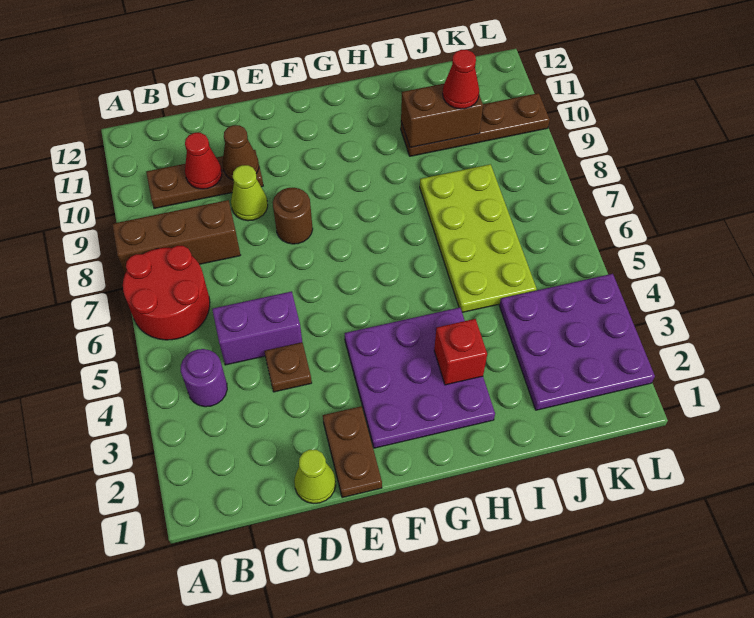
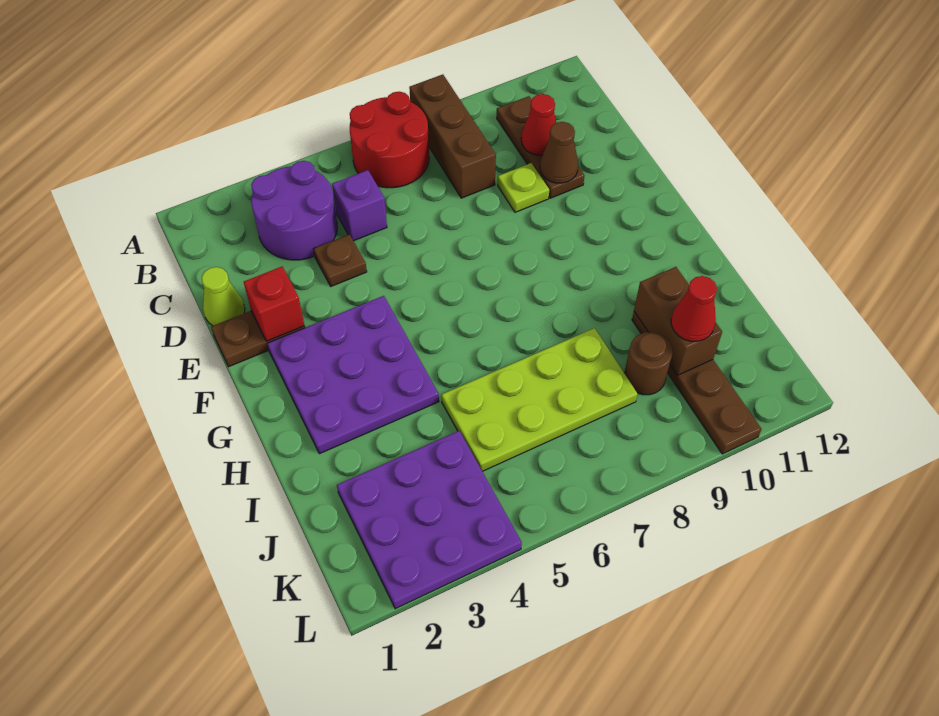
purple 1x1 round brick [181,349,227,407] -> purple 2x2 round brick [251,161,337,260]
purple 1x2 brick [212,291,302,365] -> purple 1x1 brick [332,170,387,241]
lime 1x1 cone [231,165,268,221] -> lime 1x1 plate [498,163,549,212]
brown 1x1 round brick [273,188,313,244] -> brown 1x1 round brick moved to [624,332,673,395]
red 1x1 brick [434,319,487,385] -> red 1x1 brick moved to [244,266,305,341]

